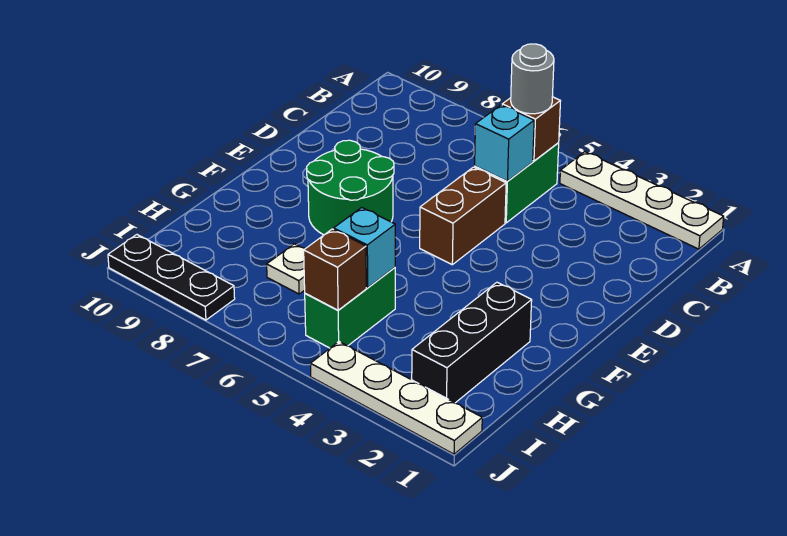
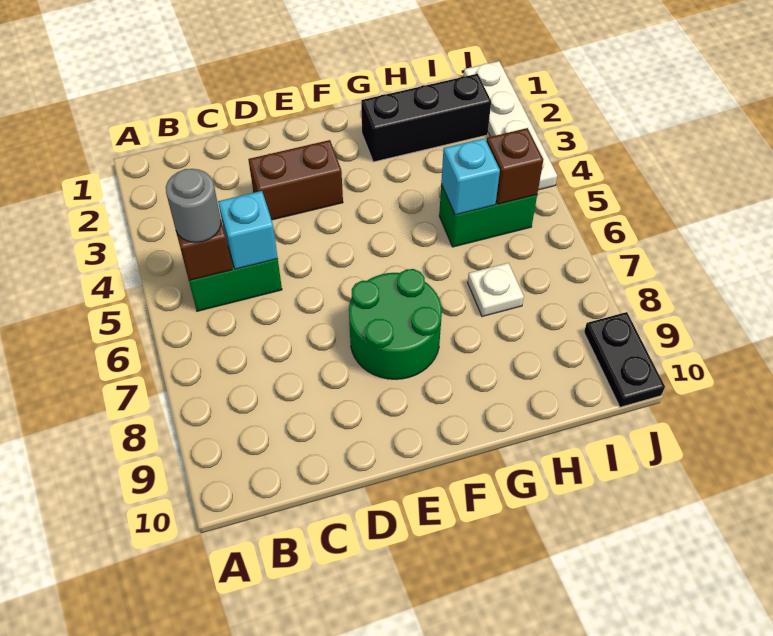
white 1x4 plate [560,152,724,249] -> none
brown 1x2 brick [420,167,506,265] -> brown 1x2 brick moved to [248,140,343,220]
black 1x3 plate [108,235,235,320] -> black 1x2 plate [584,312,665,407]

